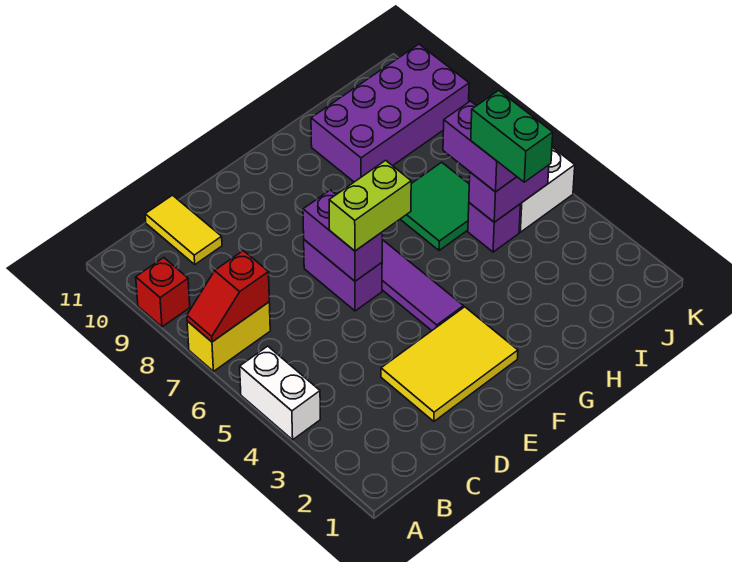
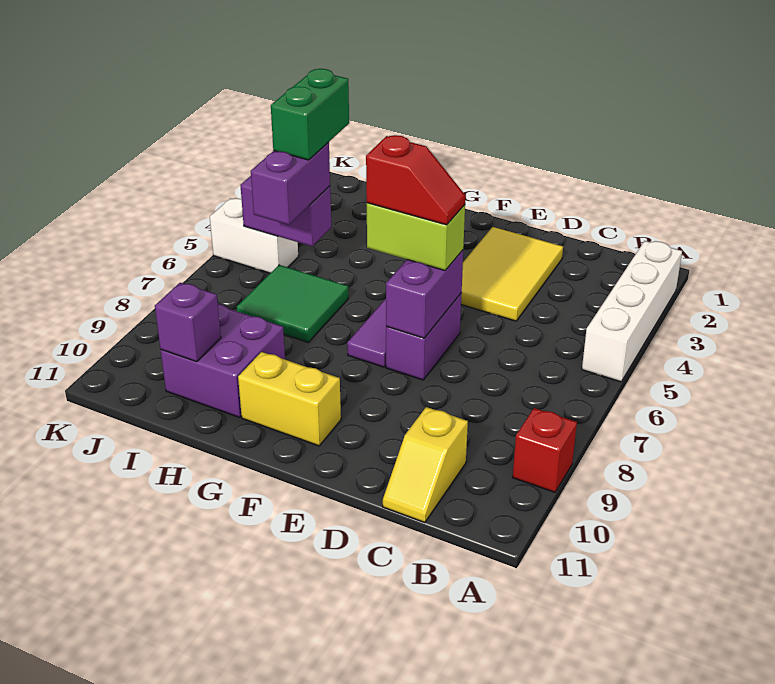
white 1x2 brick [240,346,320,440] -> white 1x4 brick [582,241,682,382]
yellow 1x2 brick [187,302,270,371] -> yellow 1x2 brick moved to [238,352,341,446]
red 1x2 slope [187,251,269,342] -> red 1x2 slope moved to [366,135,466,225]
yellow 1x2 tile [145,195,222,264] -> yellow 1x2 slope [383,407,468,523]
yellow 2x3 tile [381,307,518,421] -> yellow 2x3 tile turned to [461,227,563,321]
purple 2x4 brick [311,44,469,182] -> purple 2x2 brick [161,304,285,418]
purple 1x1 brick [468,203,520,252] -> purple 1x1 brick moved to [155,283,221,362]

